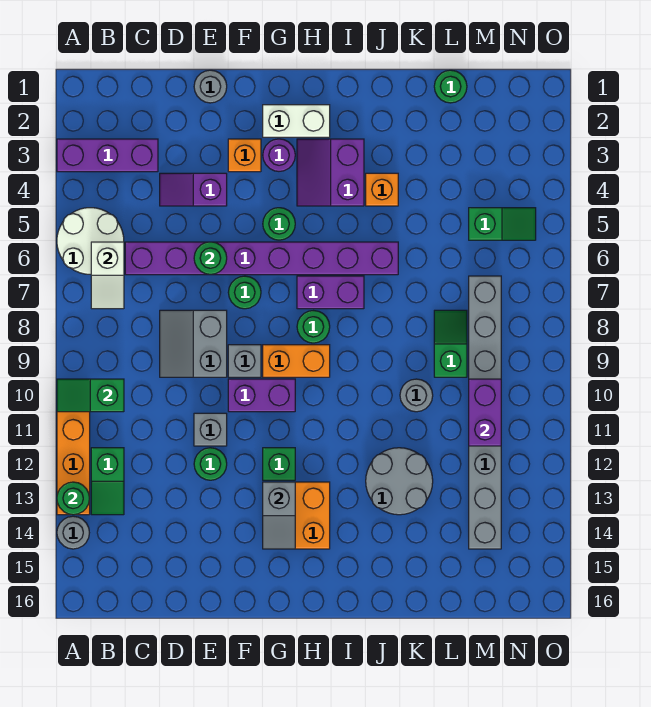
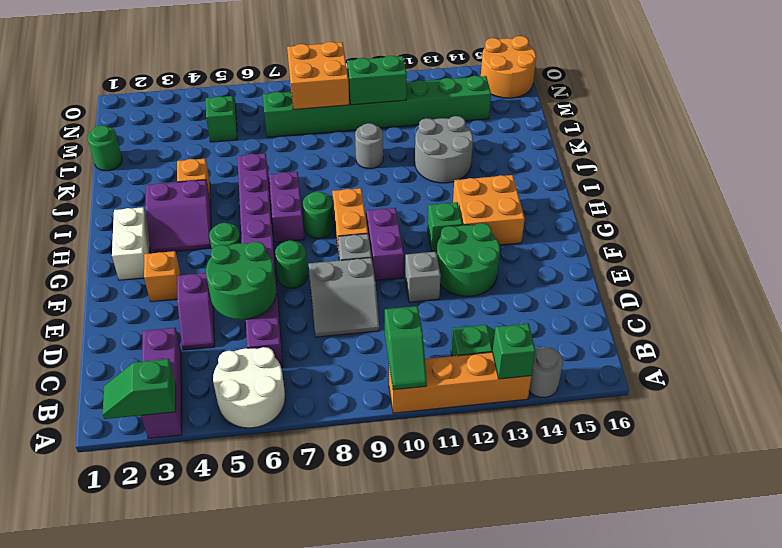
green 1x1 round brick [57,482,90,515] -> green 1x1 brick [493,324,536,379]
white 1x2 slope [91,242,124,309] -> none
grey 1x1 round brick [194,70,227,103] -> none
green 1x1 round brick [194,242,227,274] -> green 2x2 round brick [206,242,276,320]
green 1x1 round brick [194,448,227,480] -> green 2x2 round brick [437,223,500,296]
purple 1x1 round brick [263,139,295,171] -> none
grey 1x2 slope [263,482,295,549] -> none
green 1x2 slope [434,310,467,377] -> green 1x2 slope moved to [103,359,176,419]
grey 1x8 brick [469,276,501,549] -> green 1x8 brick [263,76,491,137]
none -> orange 2x2 brick [287,42,349,110]
purple 1x2 brick [469,379,501,446] -> green 1x2 brick [347,56,407,105]
none -> orange 2x2 round brick [481,36,536,98]

